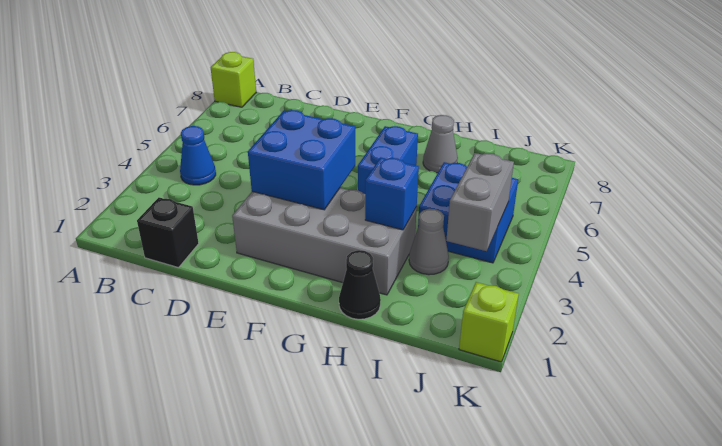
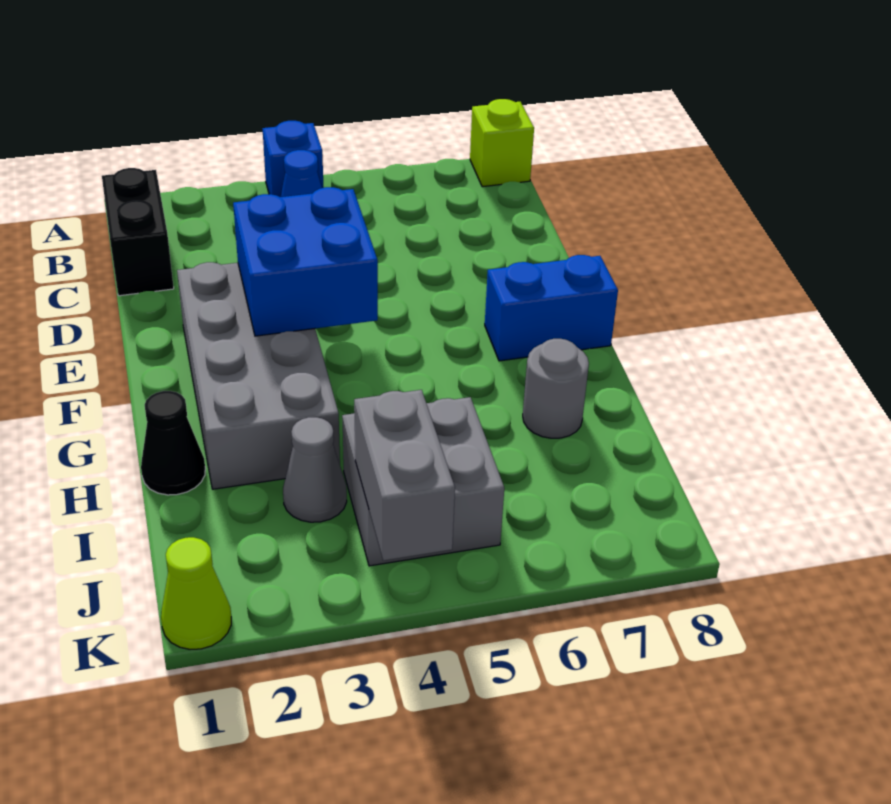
black 1x1 brick [137,198,199,268] -> black 1x2 brick [102,168,174,296]
blue 1x2 brick [358,126,418,194] -> blue 1x2 brick moved to [485,255,618,361]
blue 1x1 brick [365,157,419,230] -> blue 1x1 brick moved to [262,121,324,197]
grey 1x1 cone [423,115,458,173] -> grey 1x1 round brick [523,339,589,438]
blue 2x2 brick [418,162,518,263] -> grey 2x2 brick [342,397,504,566]
grey 1x2 brick [446,153,514,251] -> grey 1x2 brick turned to [354,390,455,561]
lime 1x1 brick [459,282,519,362] -> lime 1x1 cone [161,537,231,649]

